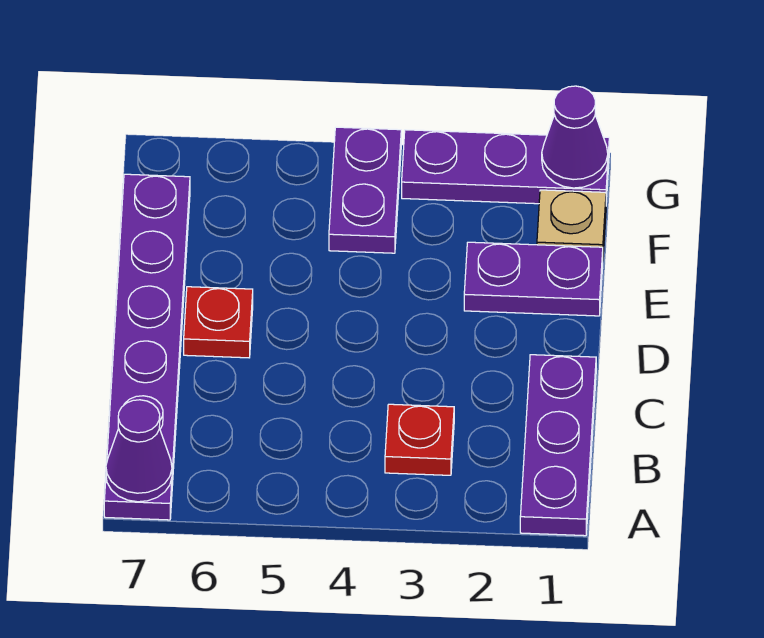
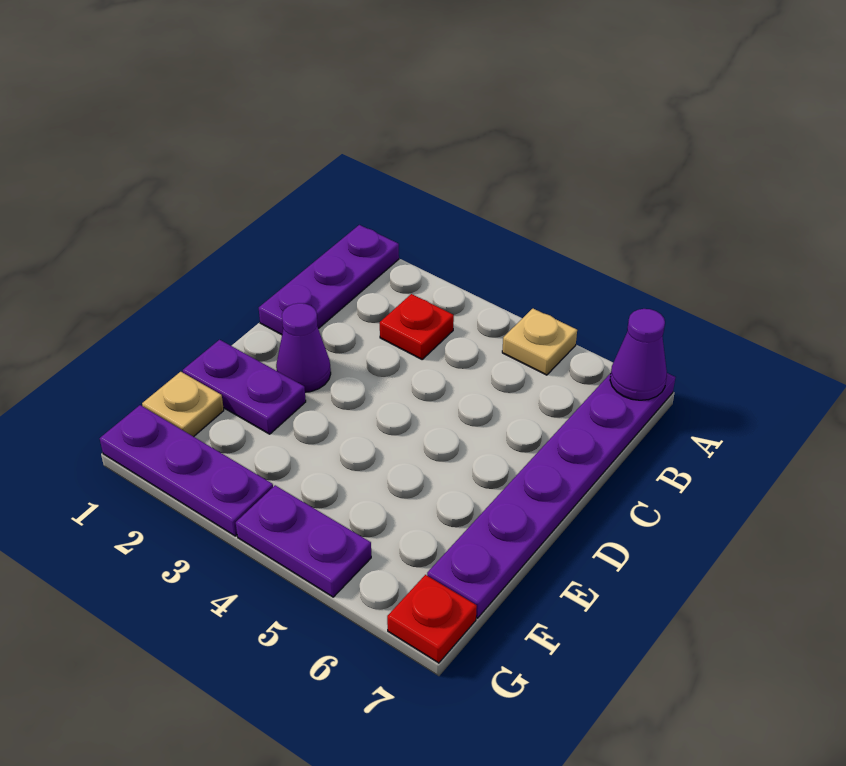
none -> tan 1x1 plate [502,309,577,375]
red 1x1 plate [184,287,253,358] -> red 1x1 plate moved to [387,575,477,663]
purple 1x2 plate [329,127,401,253] -> purple 1x2 plate turned to [236,485,371,597]
purple 1x1 cone [542,86,608,188] -> purple 1x1 cone moved to [276,303,331,392]

